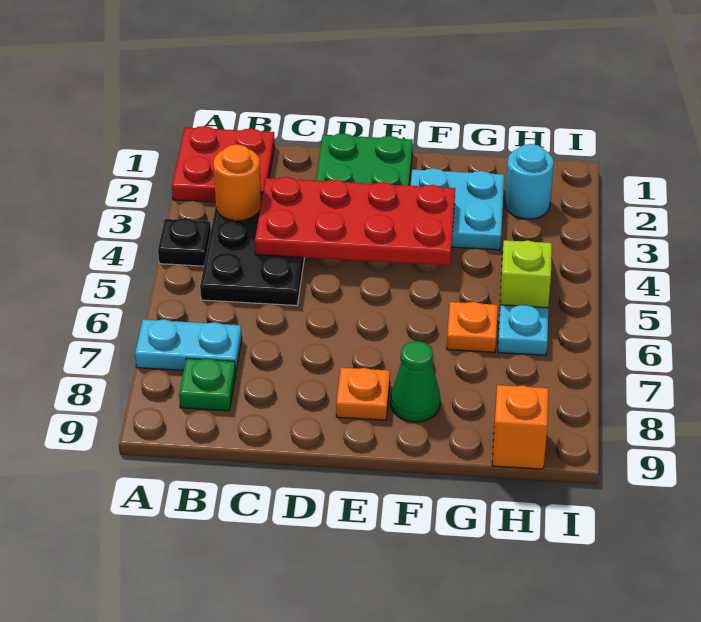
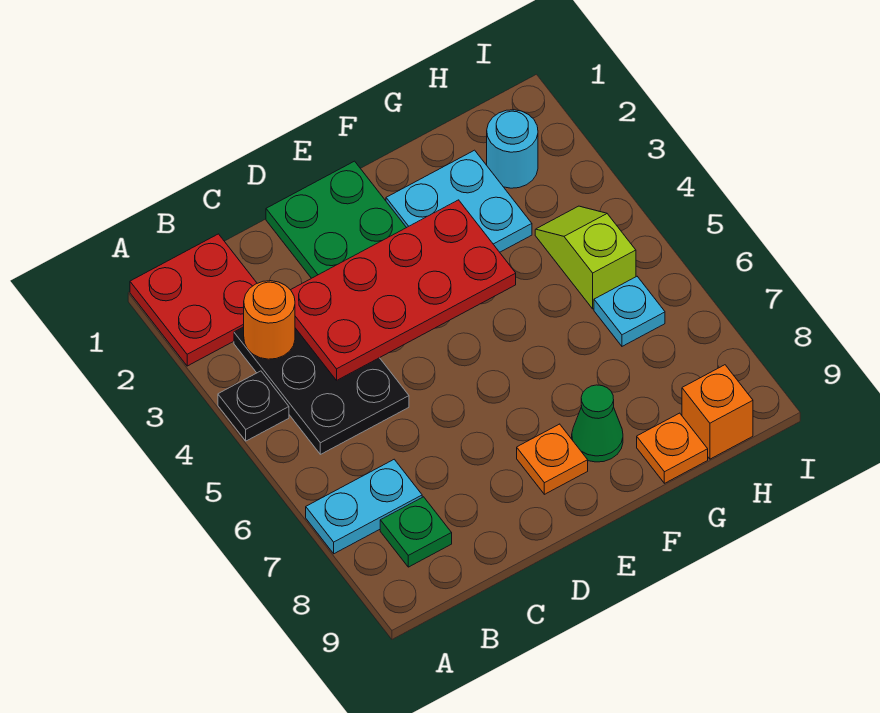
orange 1x1 plate [447,302,498,352] -> orange 1x1 plate moved to [637,413,708,483]

